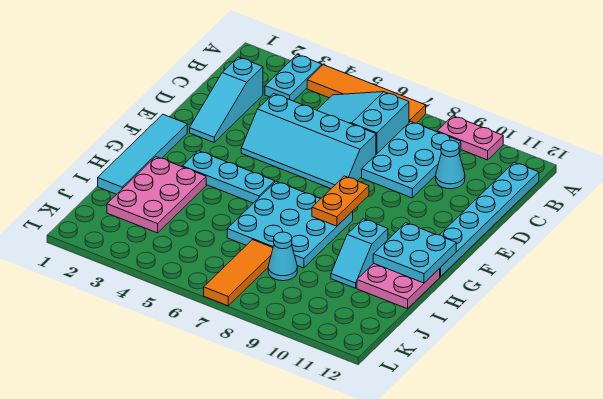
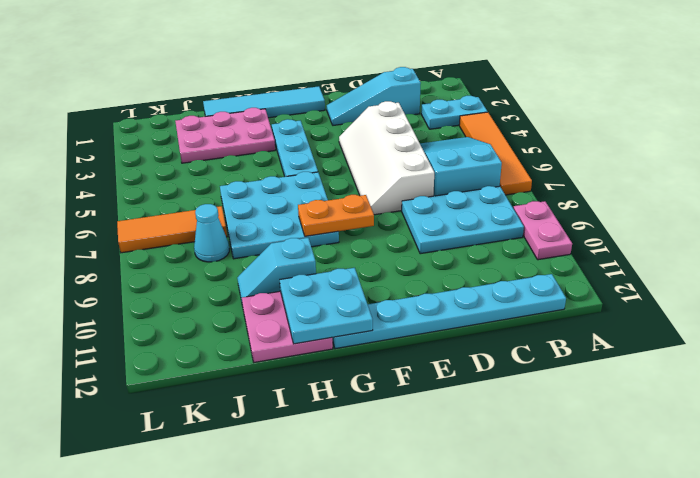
cyan 1x1 cone [436,140,465,189] -> none
cyan 2x4 slope [241,93,376,188] -> white 2x4 slope [339,101,434,215]

